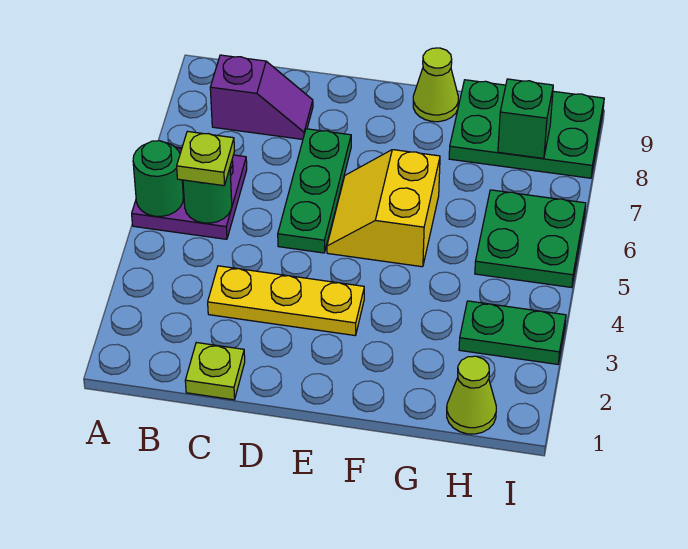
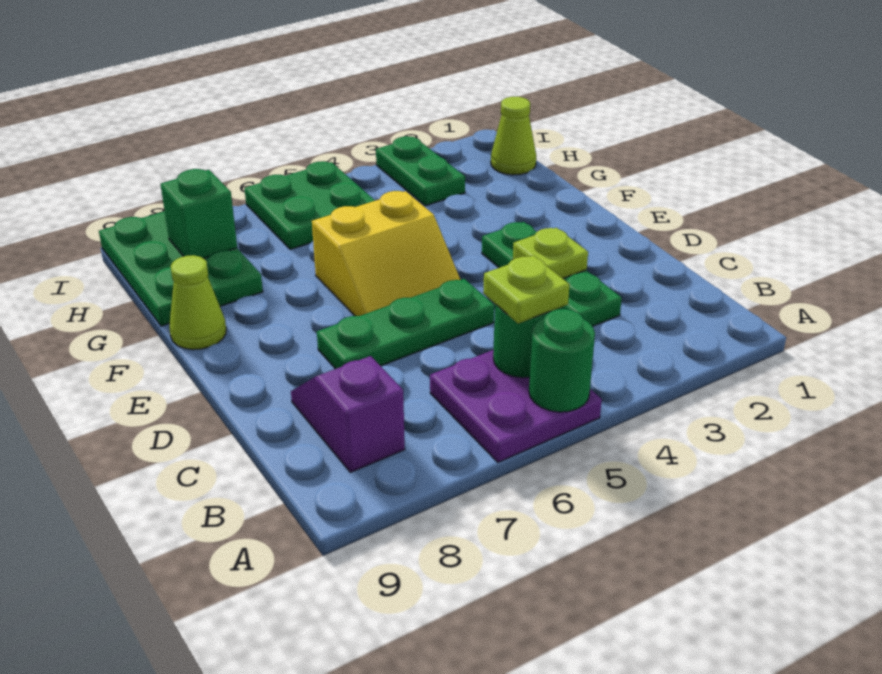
lime 1x1 plate [185,343,245,400] -> lime 1x1 plate moved to [513,228,588,278]
yellow 1x3 plate [208,266,364,336] -> green 1x3 plate [482,222,622,326]

